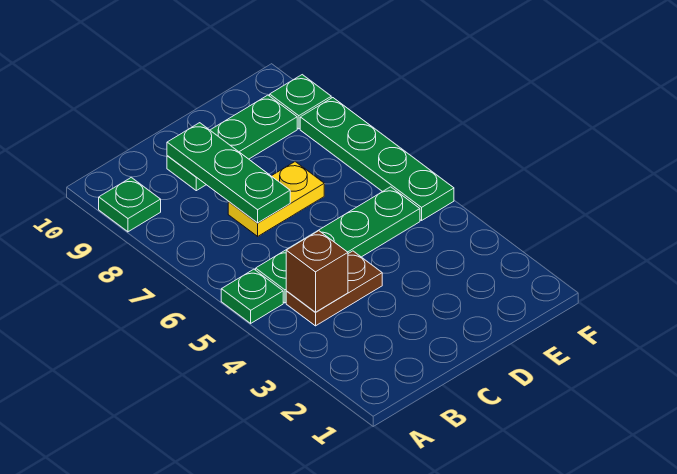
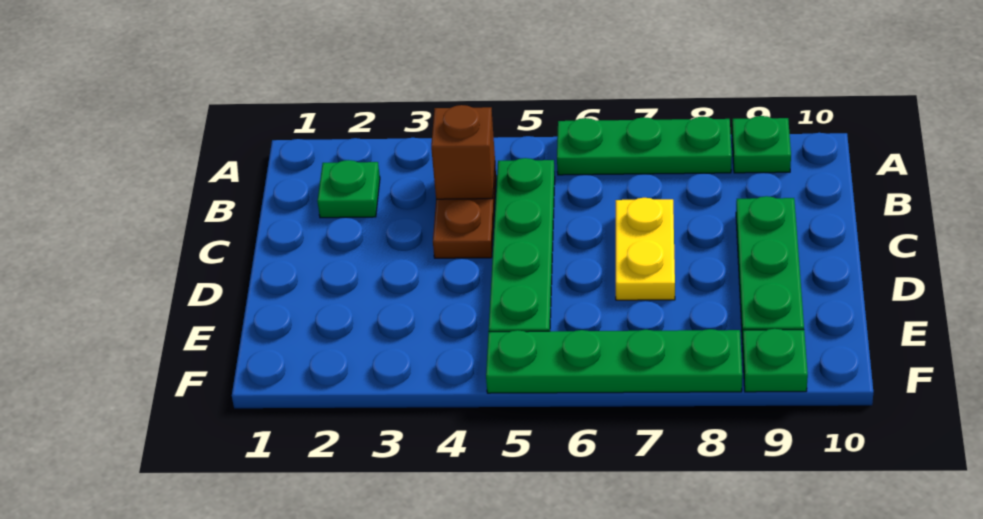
green 1x1 plate [221,269,283,323] -> green 1x1 plate moved to [317,160,380,218]
green 1x3 plate [167,123,290,223] -> green 1x3 plate moved to [557,117,732,175]

